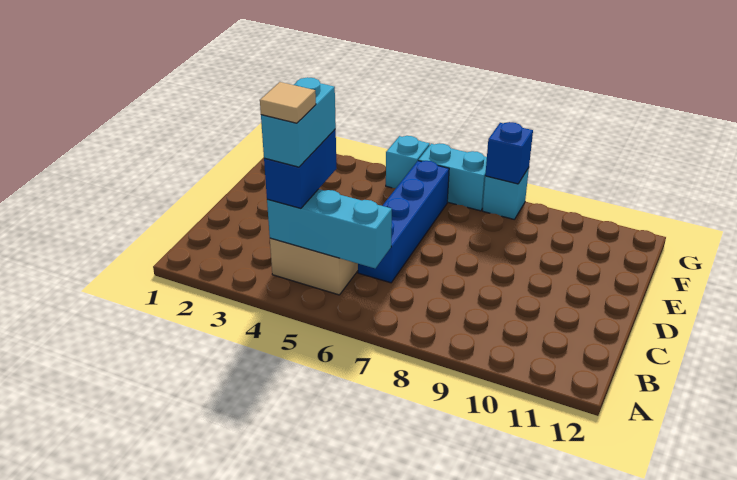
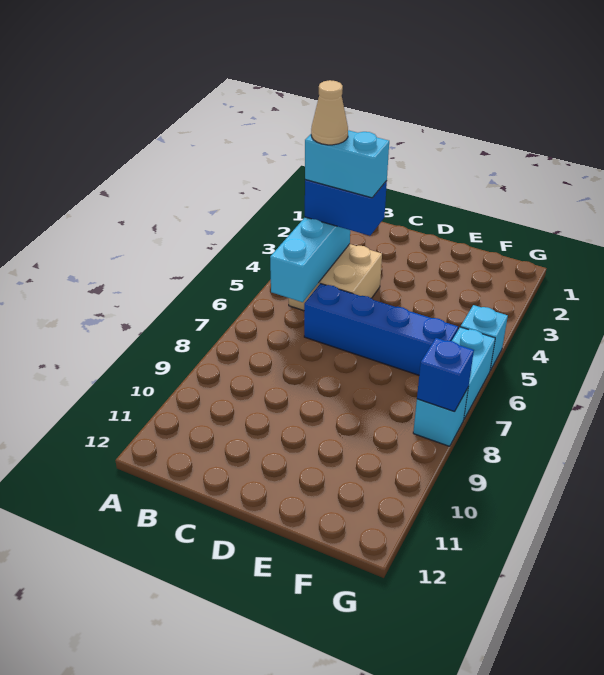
tan 1x1 tile [260,82,316,123] -> tan 1x1 cone [311,80,348,145]

